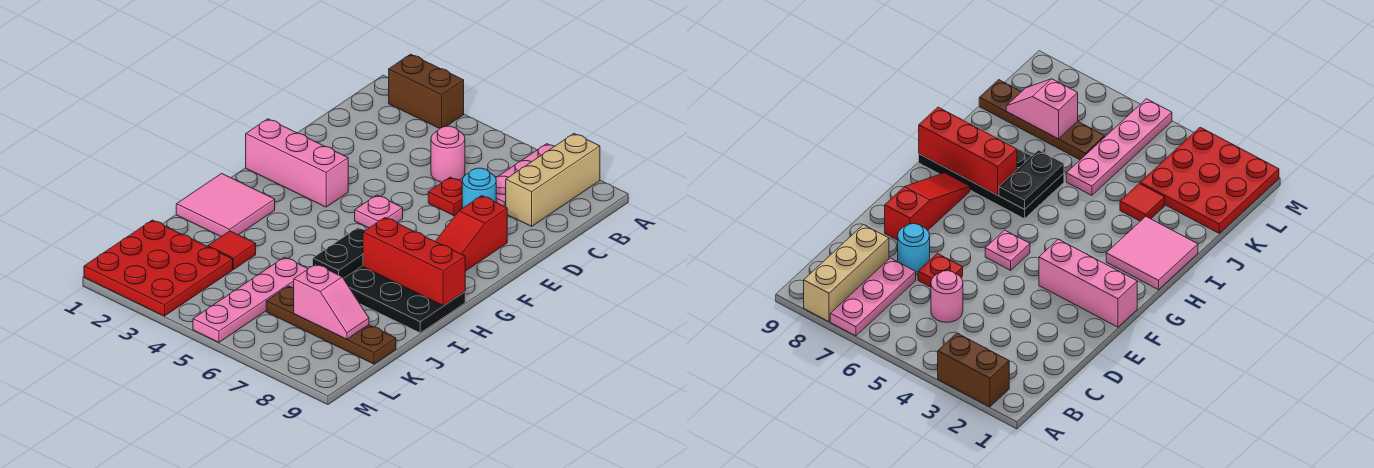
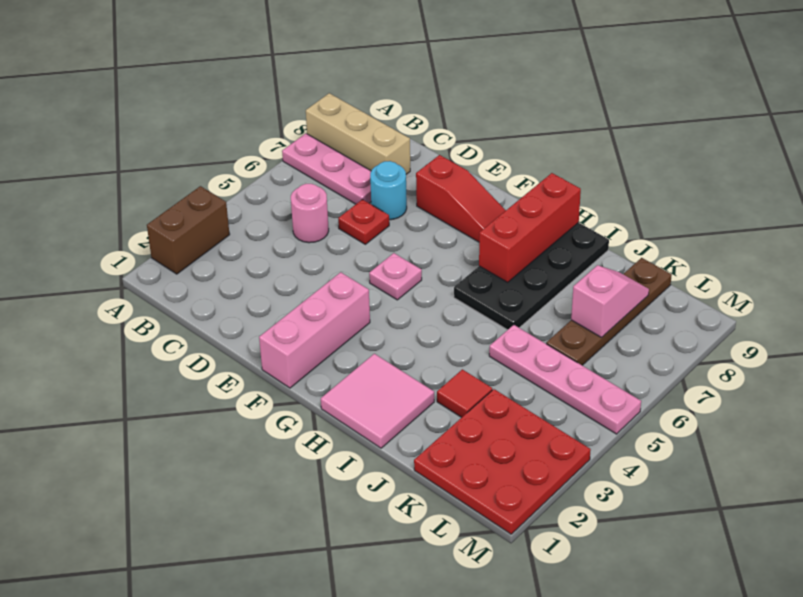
black 1x2 plate [313,228,365,279] -> none

